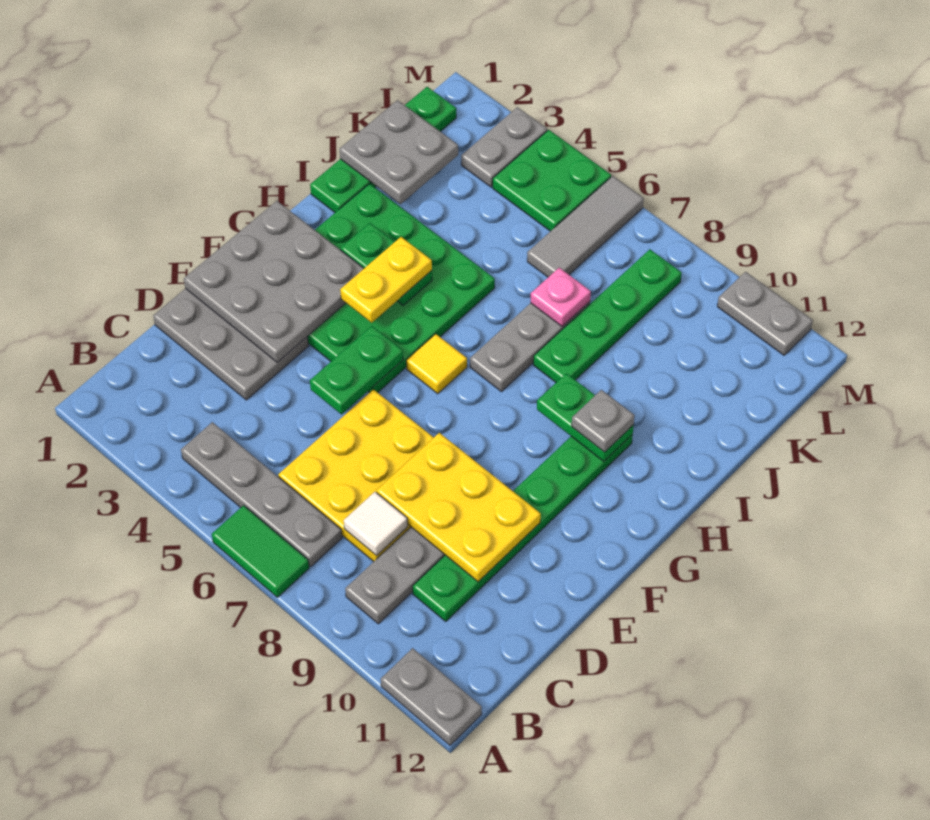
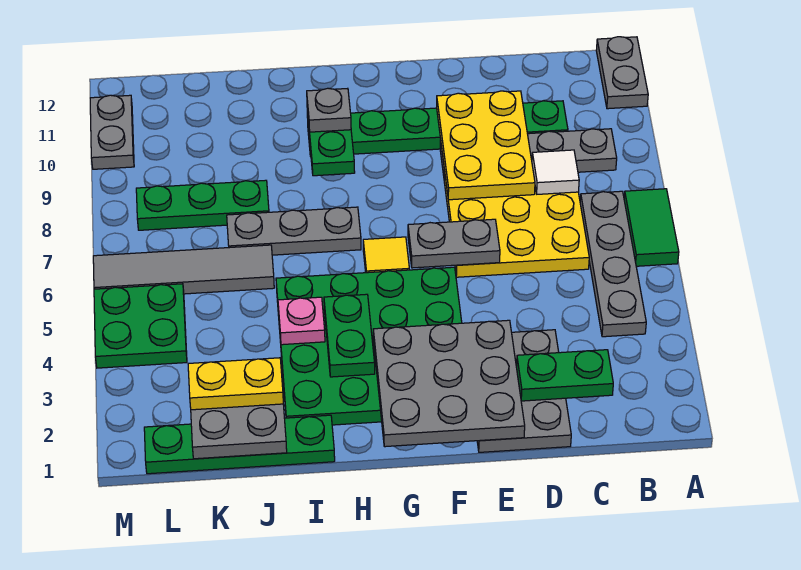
green 1x2 plate [310,326,403,414] -> green 1x2 plate moved to [516,350,613,401]
yellow 1x2 plate [340,237,432,323] -> yellow 1x2 plate moved to [188,358,283,410]
green 1x4 plate [533,249,682,382] -> green 1x3 plate [136,180,269,230]
pink 1x1 plate [531,268,591,326] -> pink 1x1 plate moved to [278,297,325,345]
grey 1x3 tile [527,176,644,277] -> grey 1x4 tile [93,245,274,294]
grey 1x2 plate [461,107,547,187] -> grey 1x2 plate moved to [408,219,500,268]

